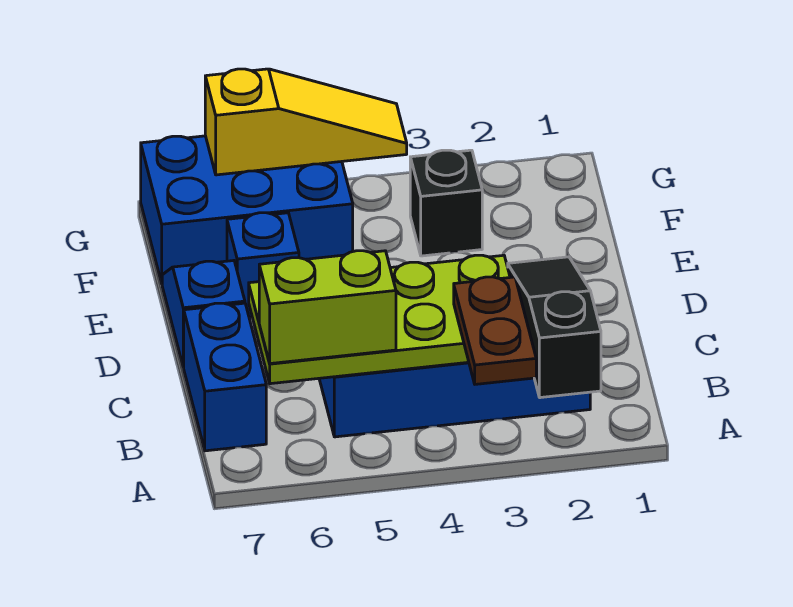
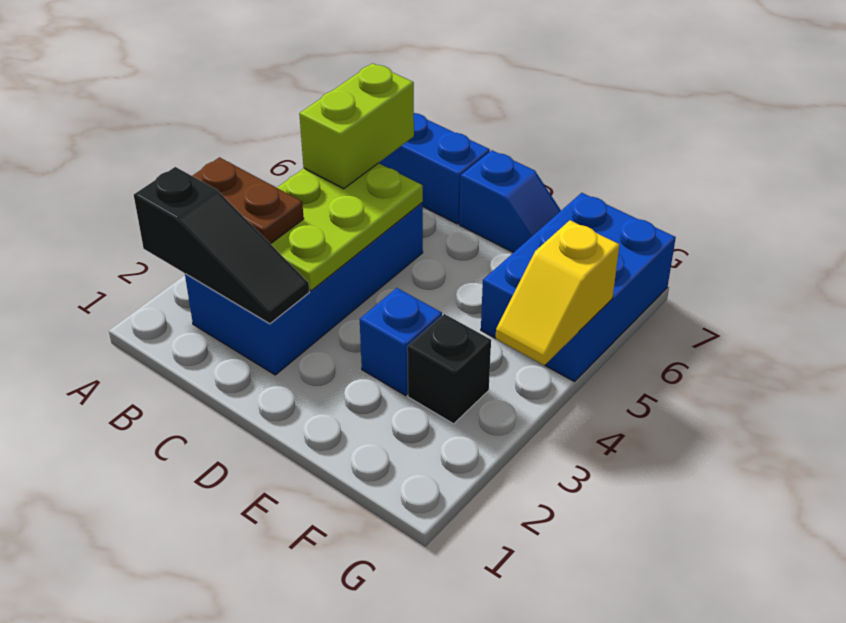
lime 2x4 plate [249,255,510,384] -> lime 2x3 plate [271,163,423,291]
blue 1x1 brick [227,213,299,317] -> blue 1x1 brick moved to [360,288,442,395]
yellow 1x3 slope [205,69,407,175] -> yellow 1x2 slope [496,220,620,365]

